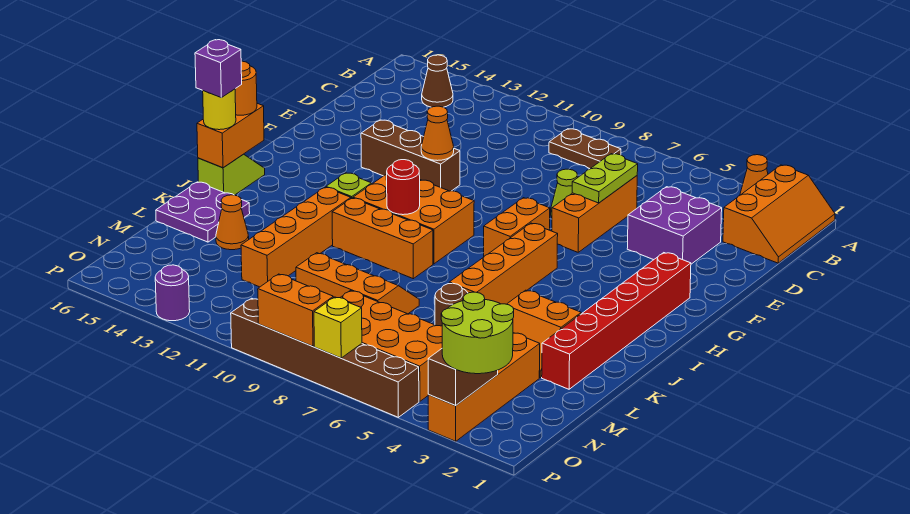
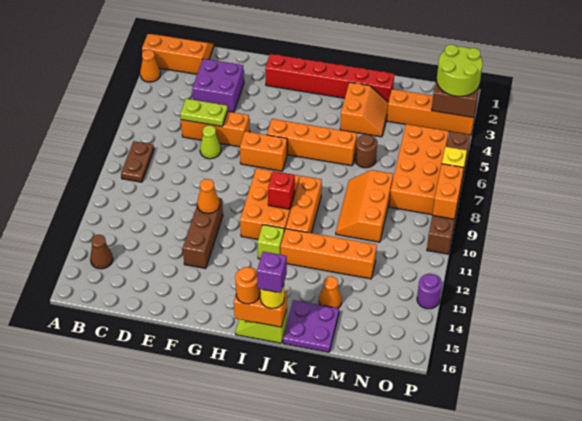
red 1x1 round brick [386,160,420,215] -> red 1x1 brick [268,171,295,209]

